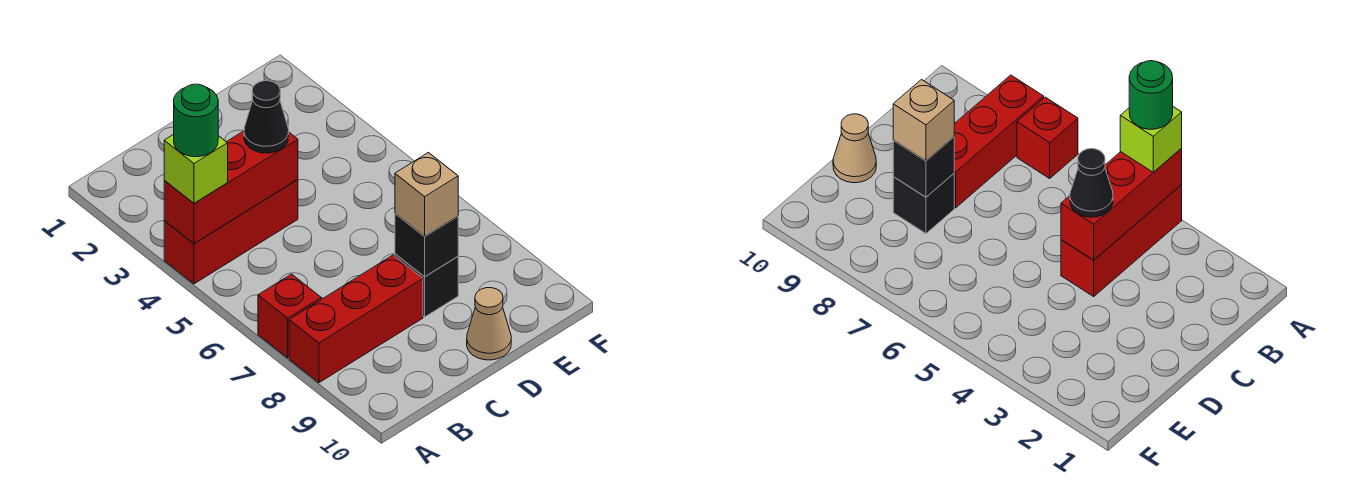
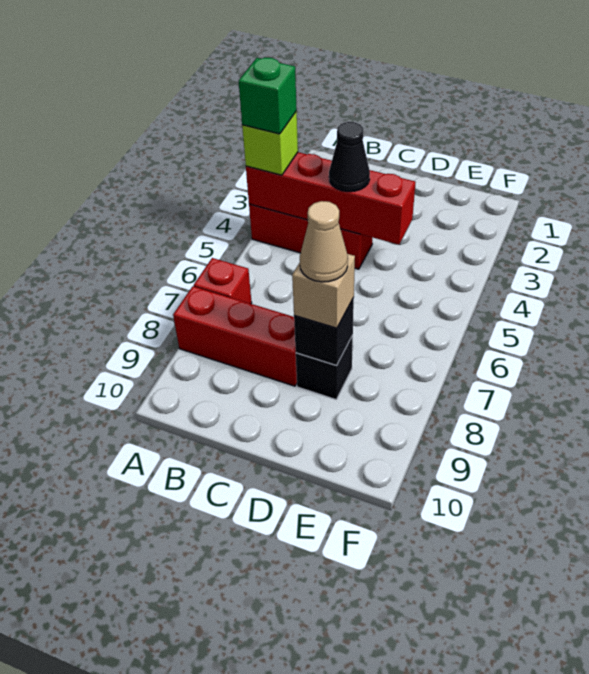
red 1x3 brick [164,131,298,243] -> red 1x4 brick [246,152,416,245]
green 1x1 round brick [174,84,218,157] -> green 1x1 brick [239,58,297,134]
tan 1x1 cone [467,288,511,360] -> tan 1x1 cone moved to [300,201,348,282]

